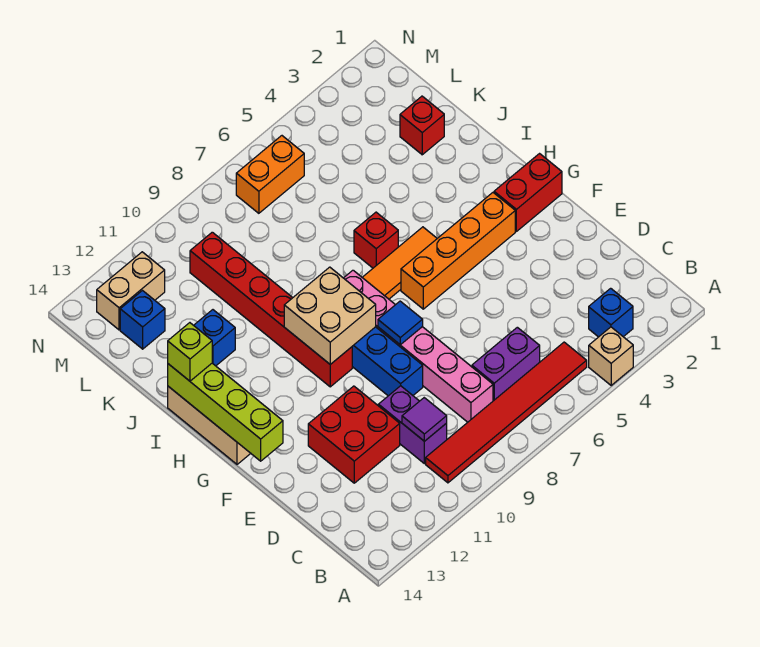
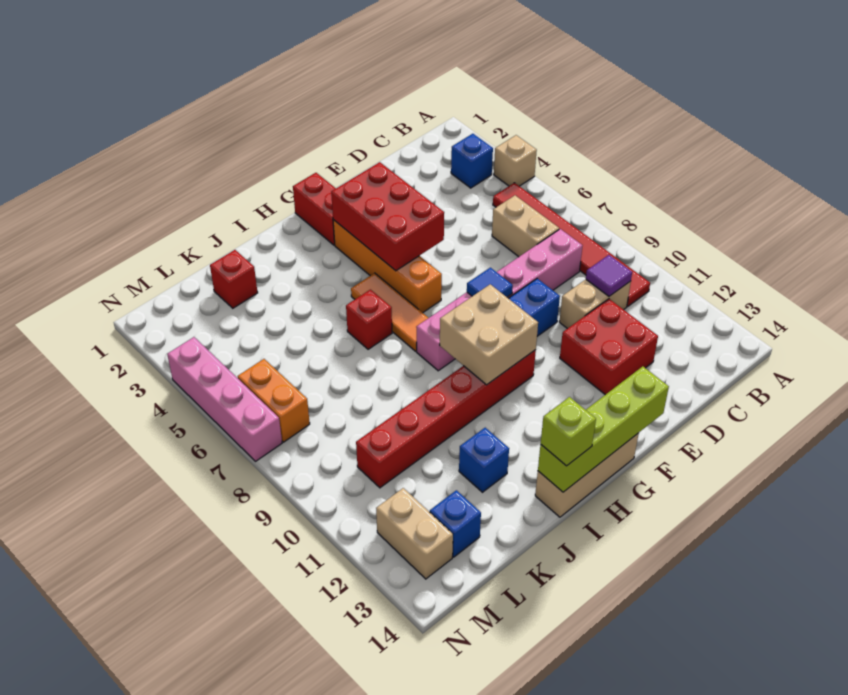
purple 1x2 brick [472,327,540,401] -> tan 1x2 brick [492,195,559,257]
purple 1x2 brick [378,386,447,464] -> tan 1x2 brick [559,279,631,329]
none -> red 2x3 brick [331,162,444,271]
none -> pink 1x4 brick [167,337,282,461]

